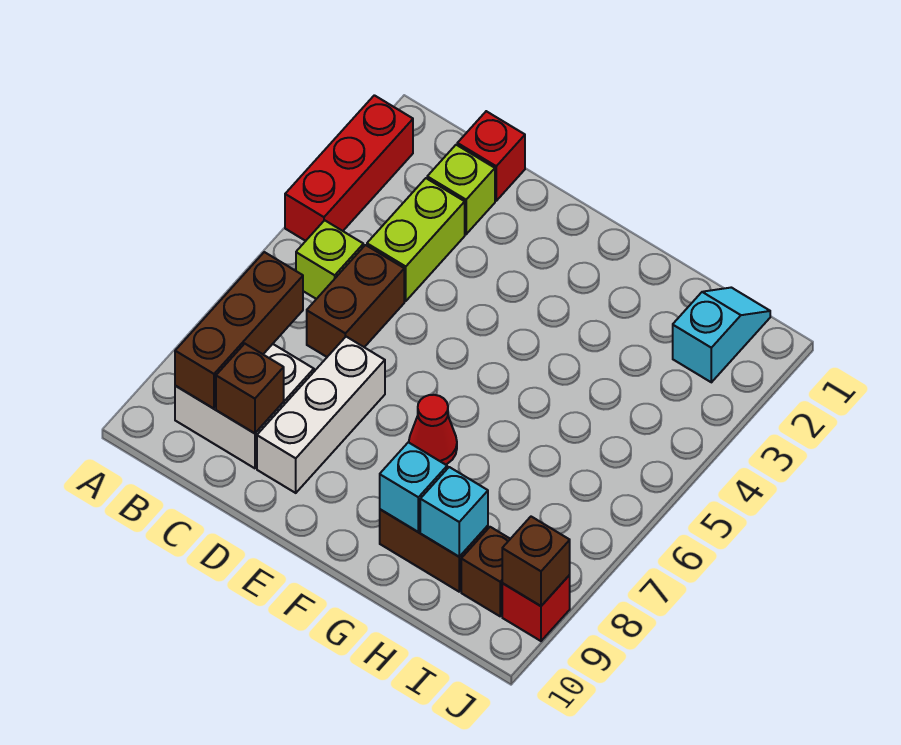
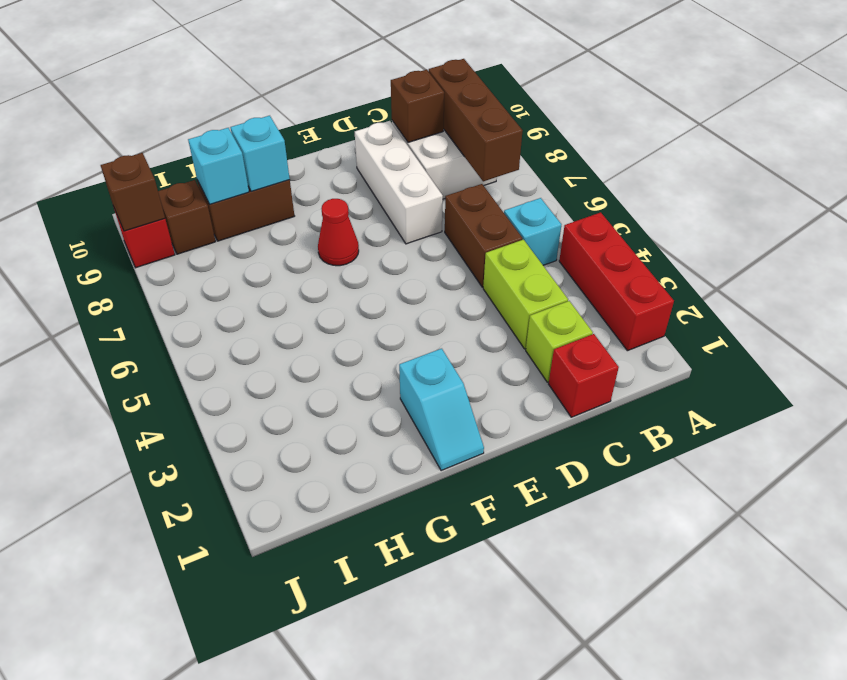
lime 1x1 brick [296,220,363,299] -> cyan 1x1 brick [504,198,561,265]
cyan 1x2 slope [673,287,770,382] -> cyan 1x2 slope moved to [399,349,484,471]

